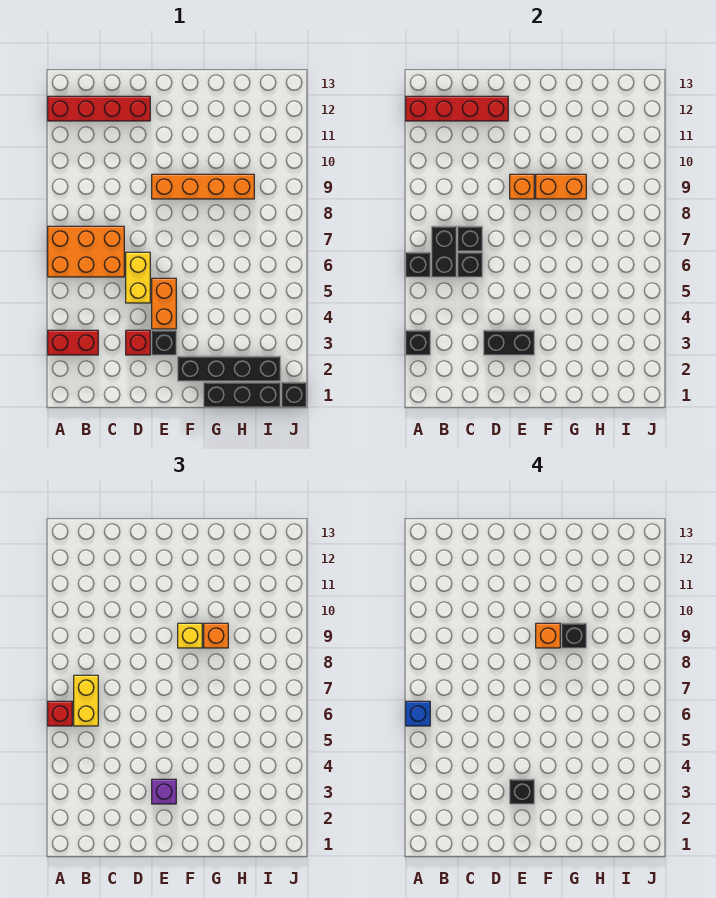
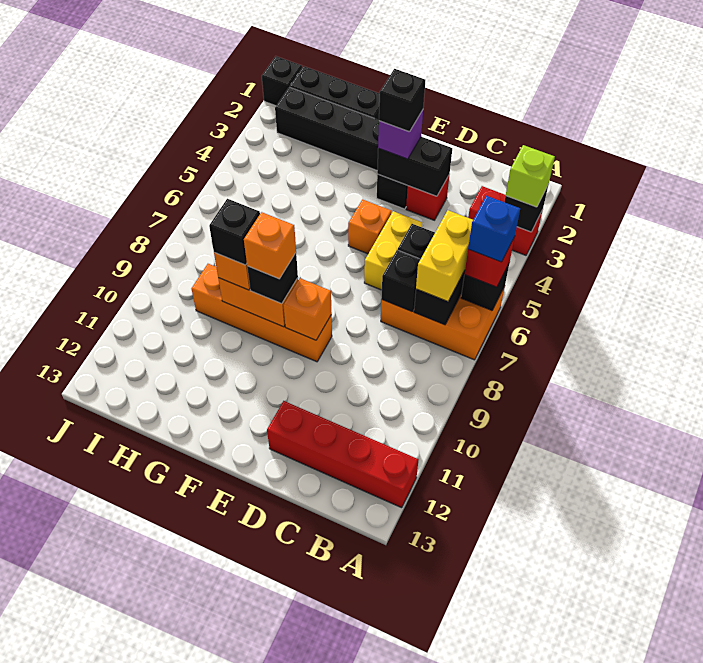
none -> lime 1x1 brick [506,145,555,207]
red 1x4 brick [406,96,508,121] -> none
orange 1x2 brick [152,278,176,329] -> orange 1x1 brick [348,199,391,254]
yellow 1x1 brick [178,623,202,648] -> black 1x1 brick [247,253,298,304]

